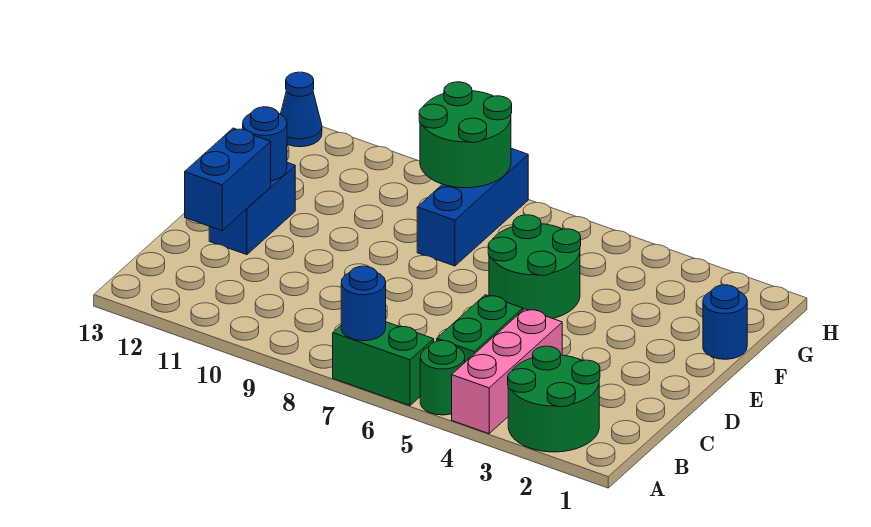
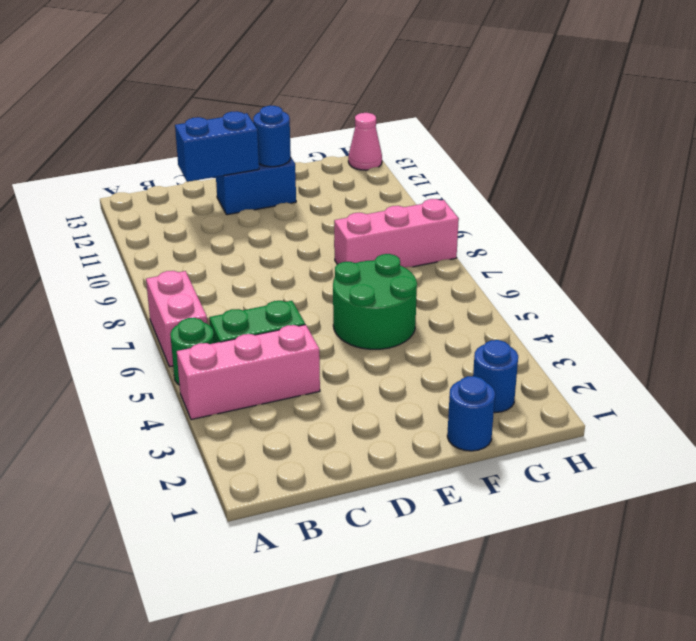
green 2x2 round brick [508,346,600,452] -> none
green 1x2 brick [333,322,434,406] -> pink 1x2 brick [146,271,207,367]
blue 1x1 round brick [341,266,386,341] -> blue 1x1 round brick moved to [473,340,518,413]
blue 1x3 brick [417,148,528,266] -> pink 1x3 brick [334,199,459,267]
green 2x2 round brick [419,82,512,188] -> none
blue 1x1 cone [281,72,322,147] -> pink 1x1 cone [348,113,382,170]

